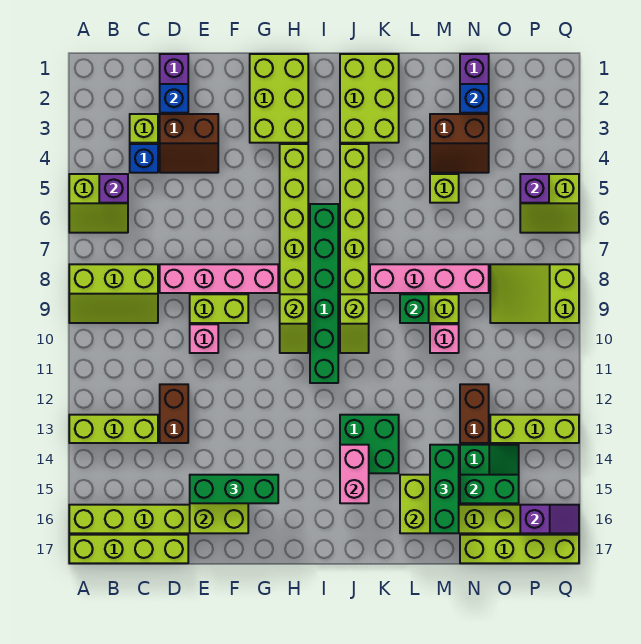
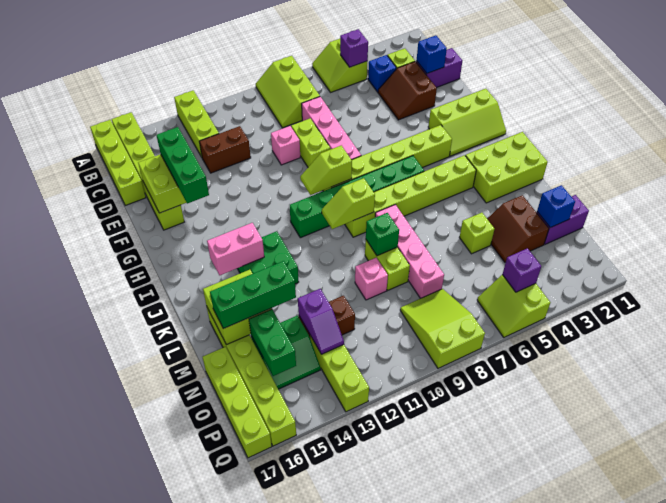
lime 2x3 brick [250,54,308,143] -> lime 2x3 slope [428,89,506,156]
purple 1x2 slope [520,505,579,533] -> purple 1x2 slope moved to [298,289,344,354]

